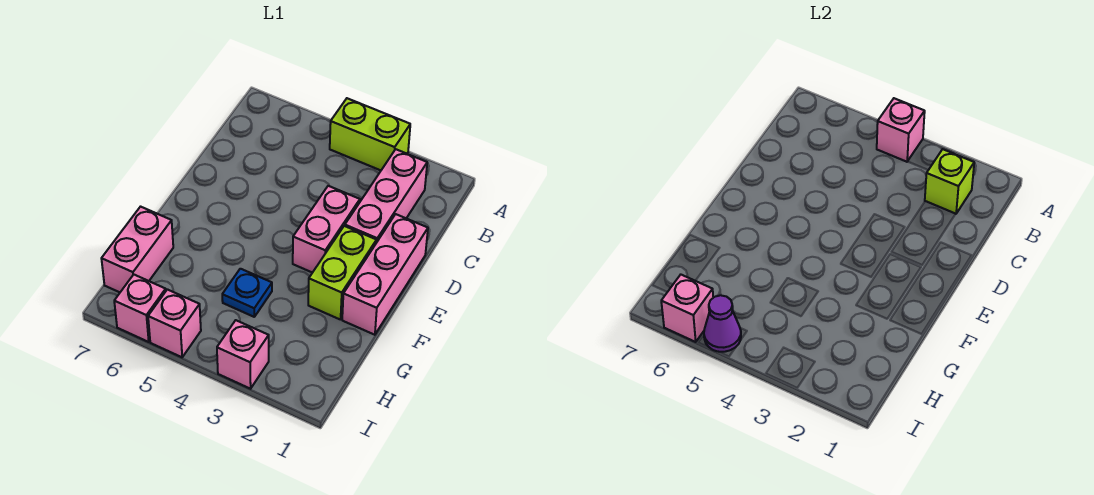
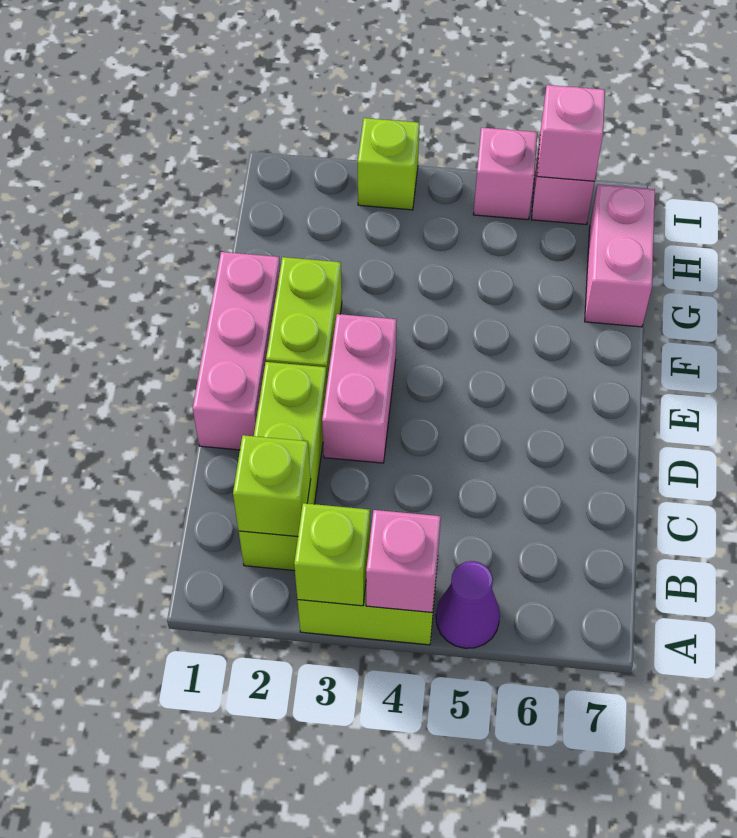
none -> lime 1x1 brick [294,503,370,606]
pink 1x3 brick [345,149,427,243] -> lime 1x3 brick [239,362,327,571]
blue 1x1 plate [222,269,272,317] -> none
pink 1x1 brick [217,320,269,389] -> lime 1x1 brick [358,118,419,210]
purple 1x1 cone [704,295,741,352] -> purple 1x1 cone moved to [436,561,500,648]

